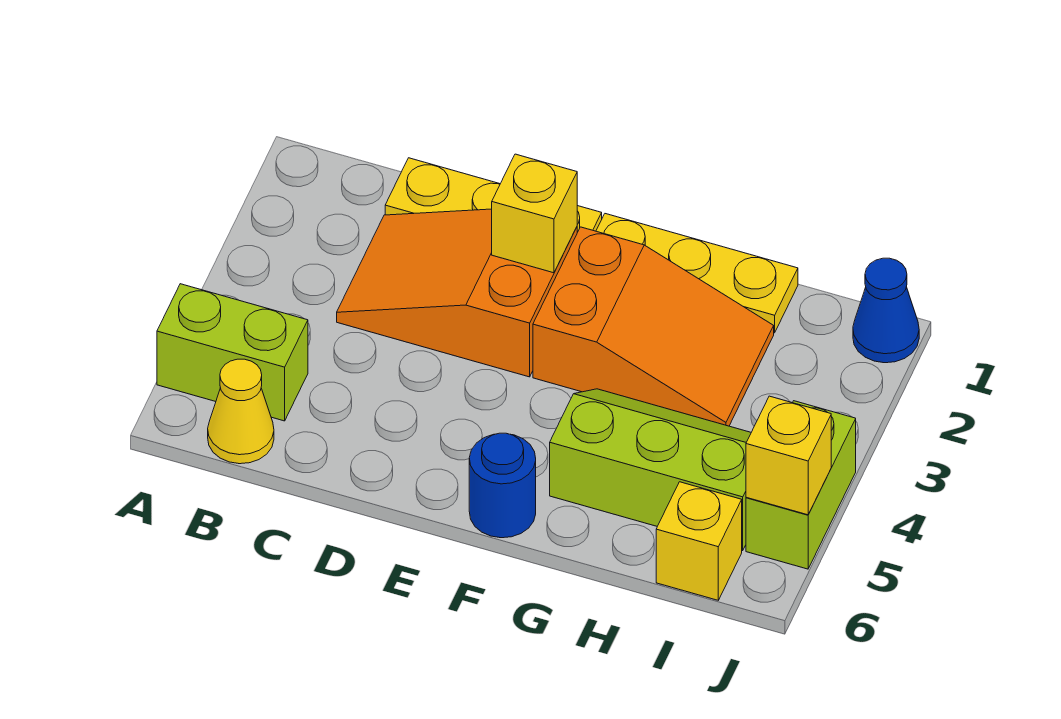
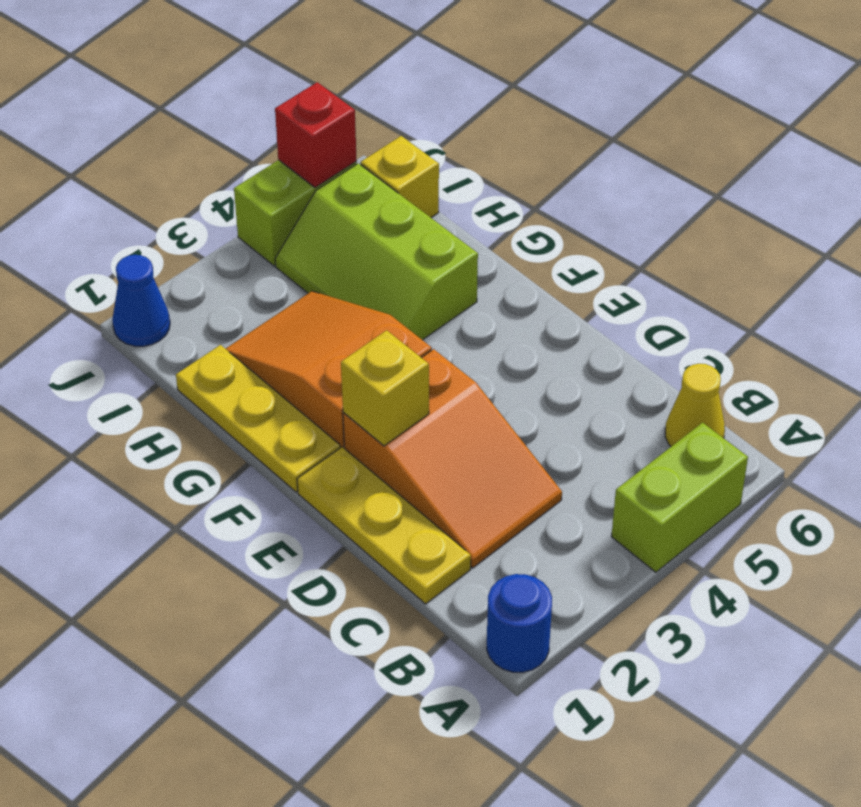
lime 1x2 brick [157,284,308,421] -> lime 1x2 brick turned to [611,423,748,572]
blue 1x1 round brick [469,433,536,538] -> blue 1x1 round brick moved to [487,574,552,672]
yellow 1x1 brick [746,396,831,515] -> red 1x1 brick [275,82,357,188]

